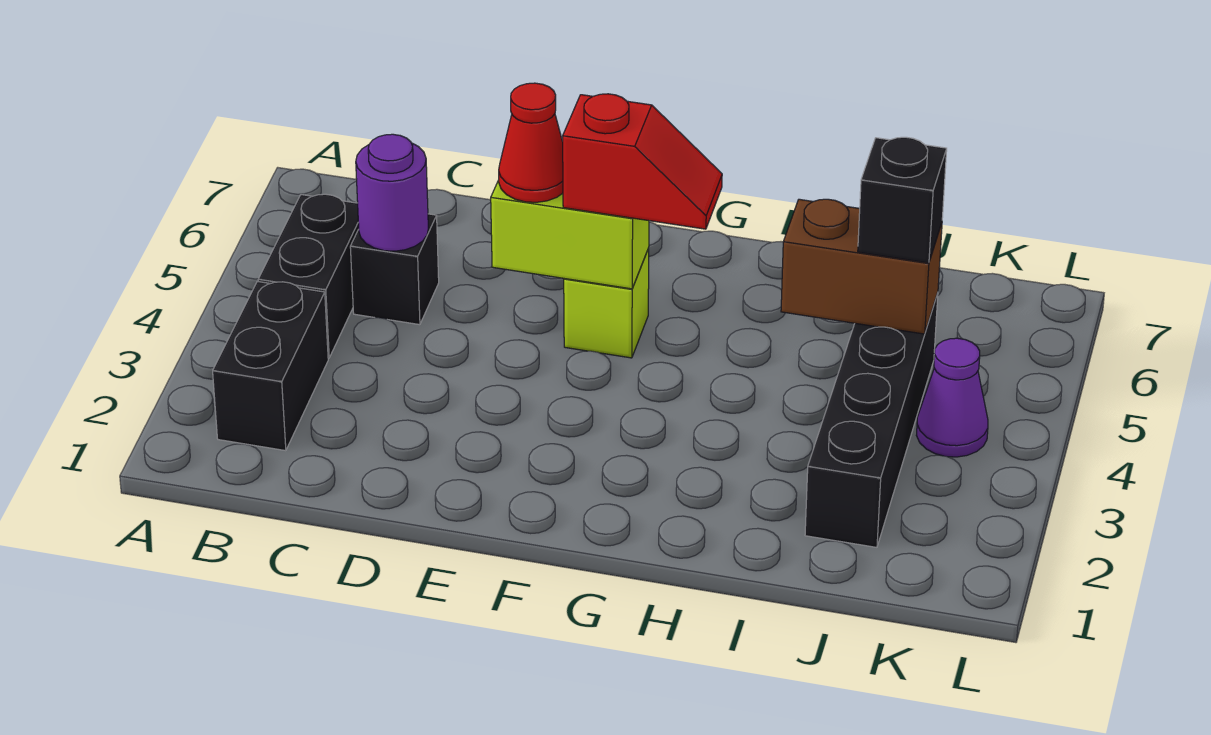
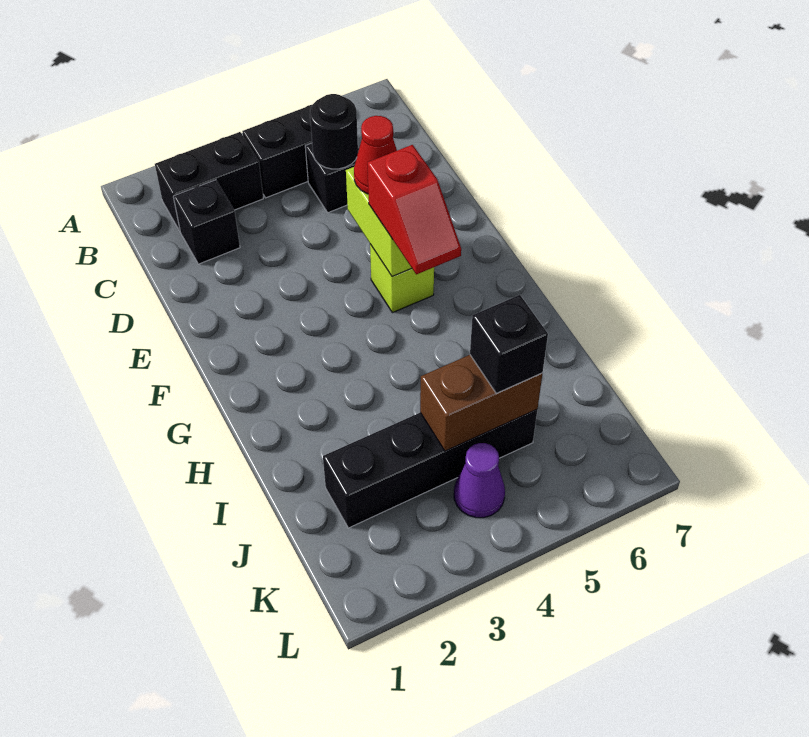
none -> black 1x1 brick [173,180,240,264]
purple 1x1 round brick [356,134,428,251] -> black 1x1 round brick [310,94,358,169]
brown 1x2 brick [781,199,942,334] -> brown 1x2 brick turned to [420,355,543,451]

